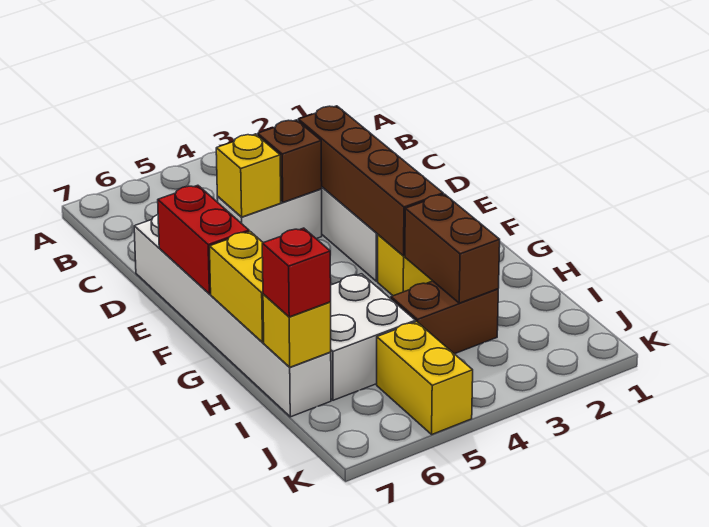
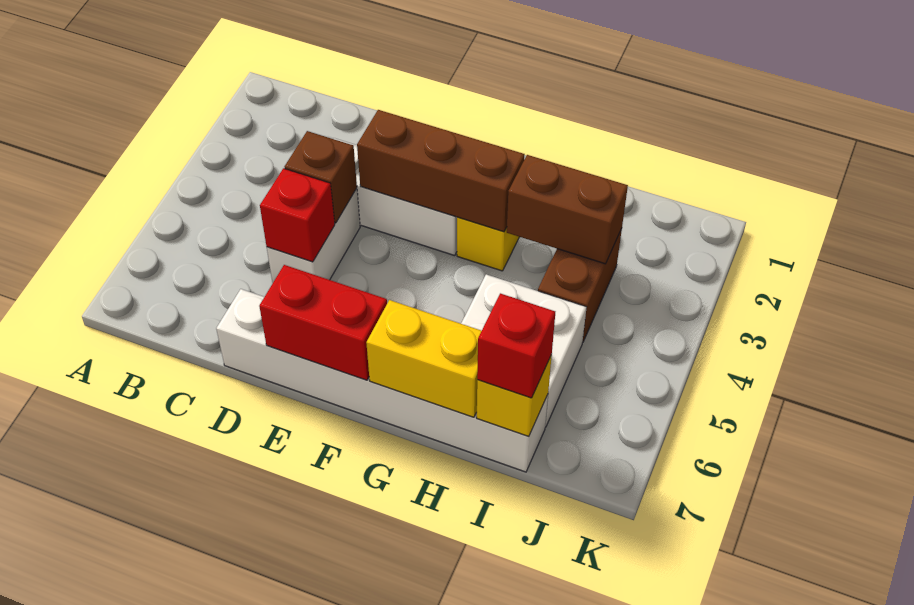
brown 1x4 brick [298,106,443,256] -> brown 1x3 brick [357,110,525,232]
yellow 1x1 brick [216,134,281,217] -> red 1x1 brick [260,168,335,262]
yellow 1x2 brick [377,322,473,434] -> none

